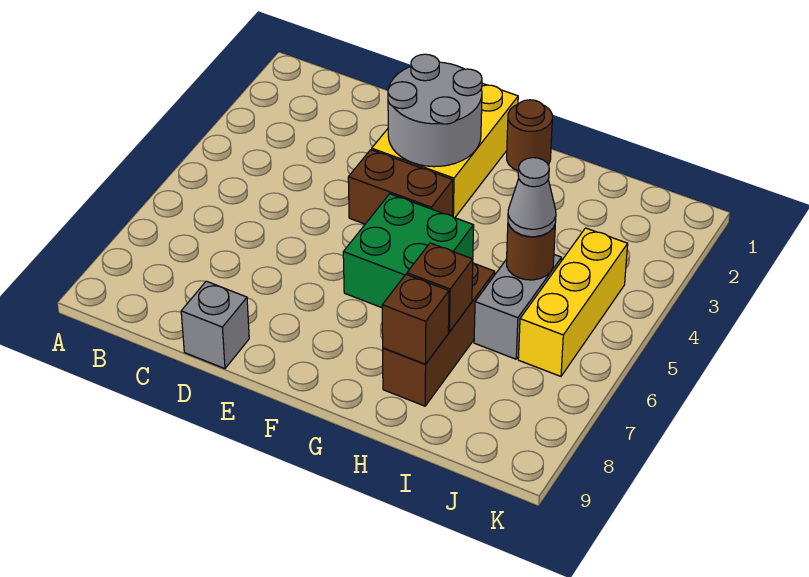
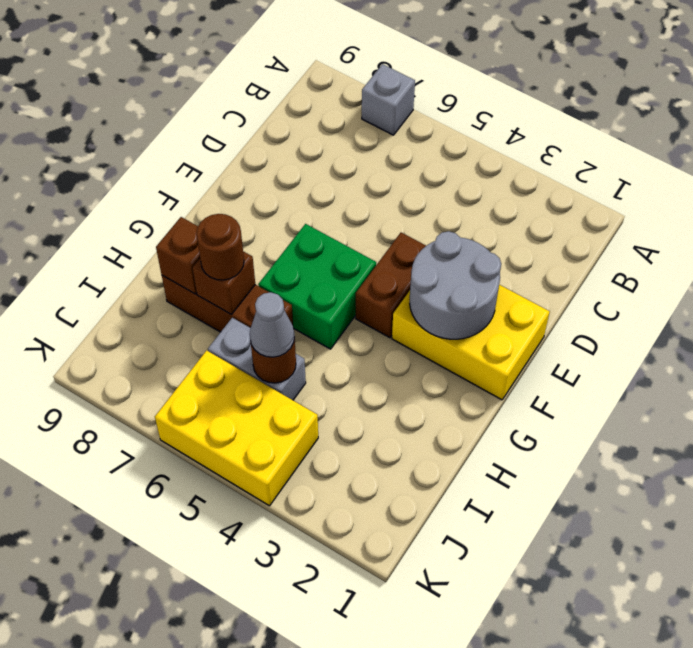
grey 1x1 brick [181,281,249,369] -> grey 1x1 brick moved to [362,64,415,135]
brown 1x1 round brick [507,100,552,171] -> brown 1x1 round brick moved to [196,214,244,280]
yellow 1x3 brick [518,228,628,376] -> yellow 2x3 brick [155,350,318,506]

